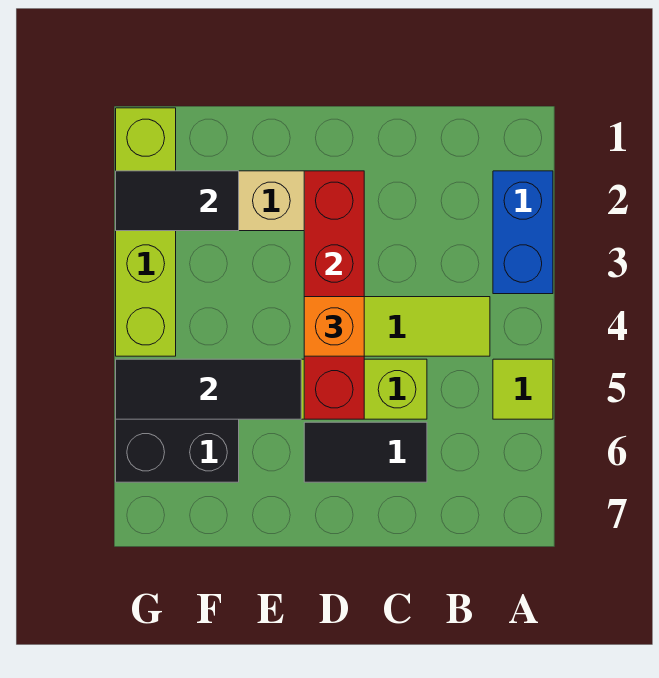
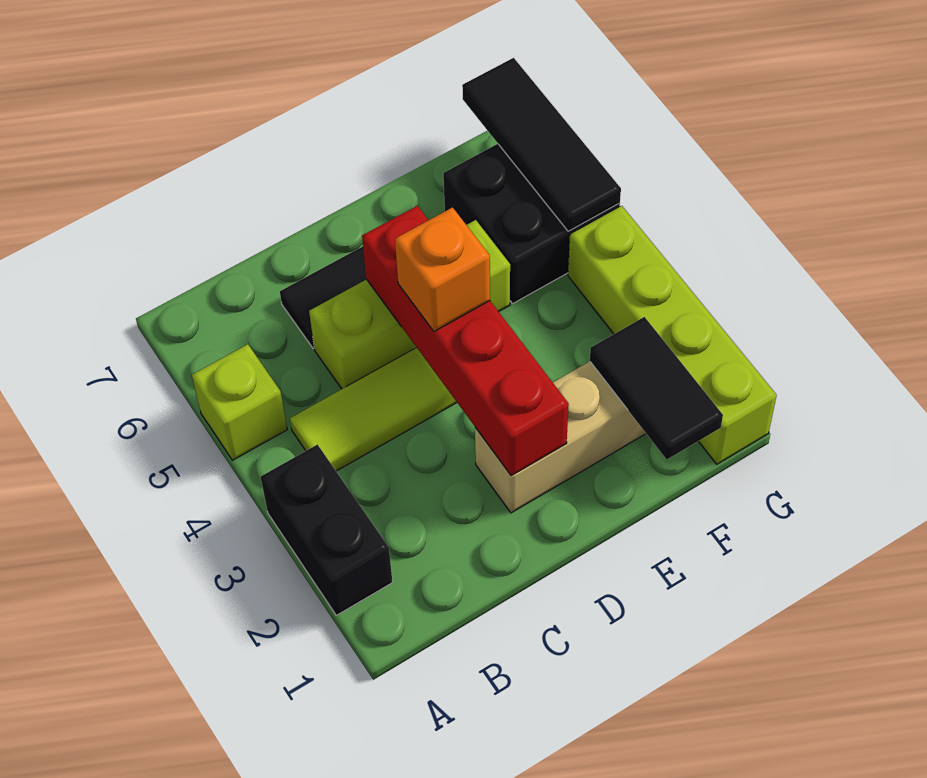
blue 1x2 brick [493,171,553,294] -> black 1x2 brick [260,445,392,615]
lime 1x1 tile [493,359,553,419] -> lime 1x1 brick [192,344,287,460]
black 1x3 tile [116,359,301,419] -> black 1x3 tile turned to [462,58,621,231]
black 1x2 tile [116,171,239,231] -> black 1x2 tile turned to [590,317,723,459]

